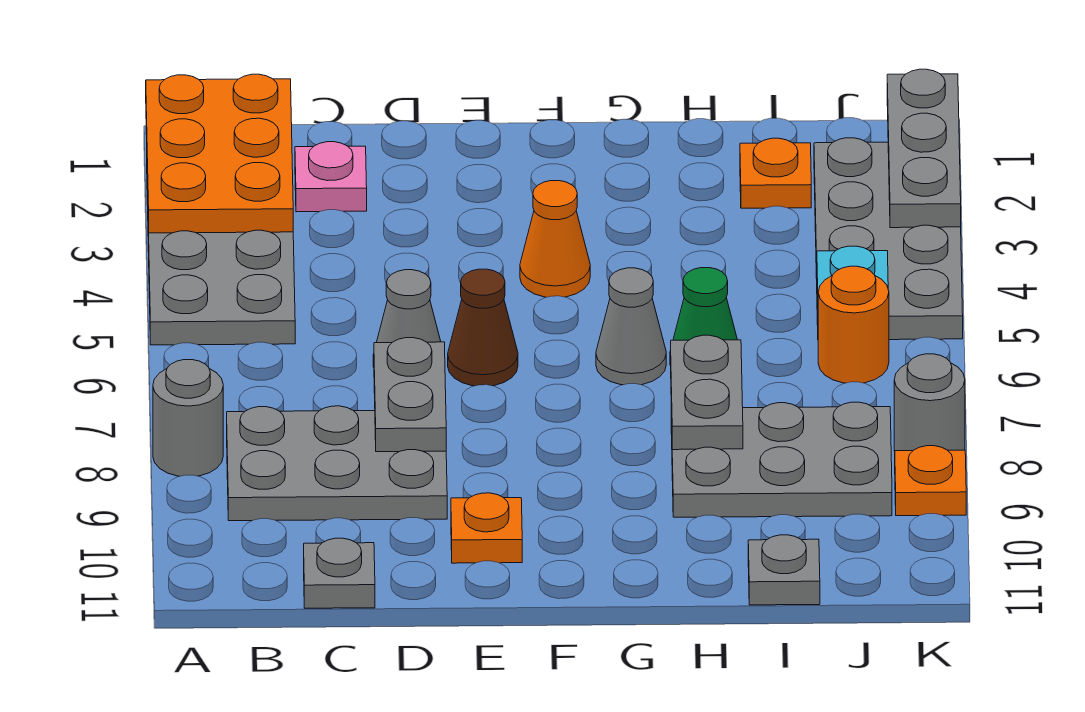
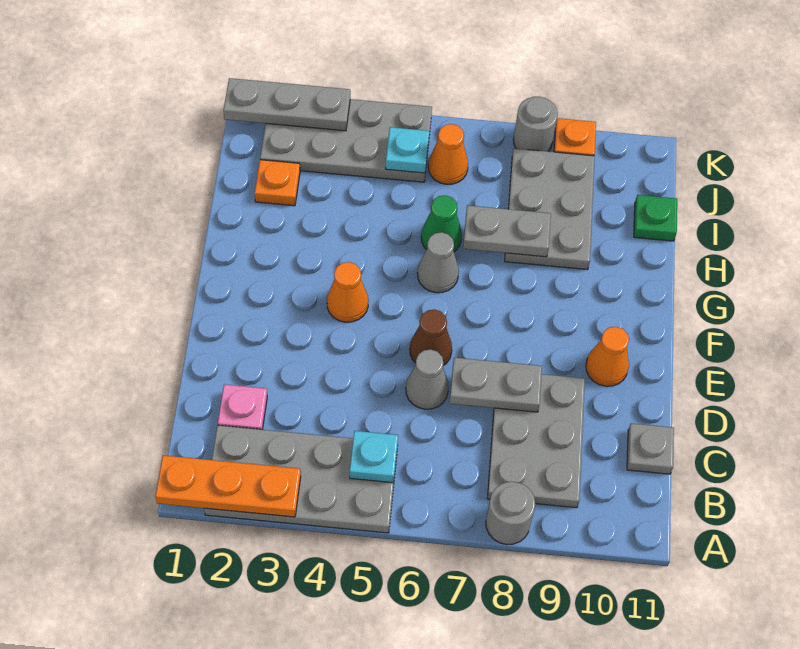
orange 2x3 plate [146,74,293,233] -> orange 1x3 plate [155,455,301,517]
none -> cyan 1x1 plate [350,431,398,483]
orange 1x1 plate [451,493,522,563] -> orange 1x1 cone [586,327,629,386]
grey 1x1 plate [748,535,820,605] -> green 1x1 plate [634,195,677,241]
orange 1x1 round brick [818,266,889,383] -> orange 1x1 cone [428,124,468,184]

